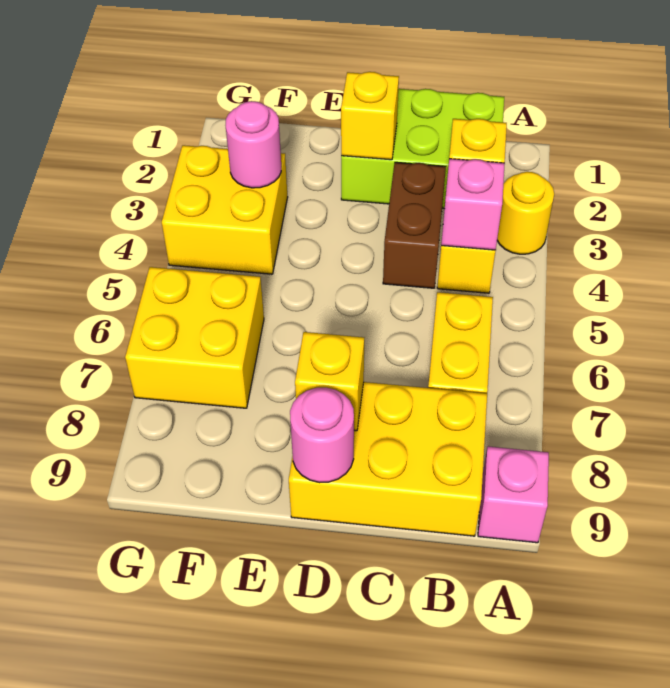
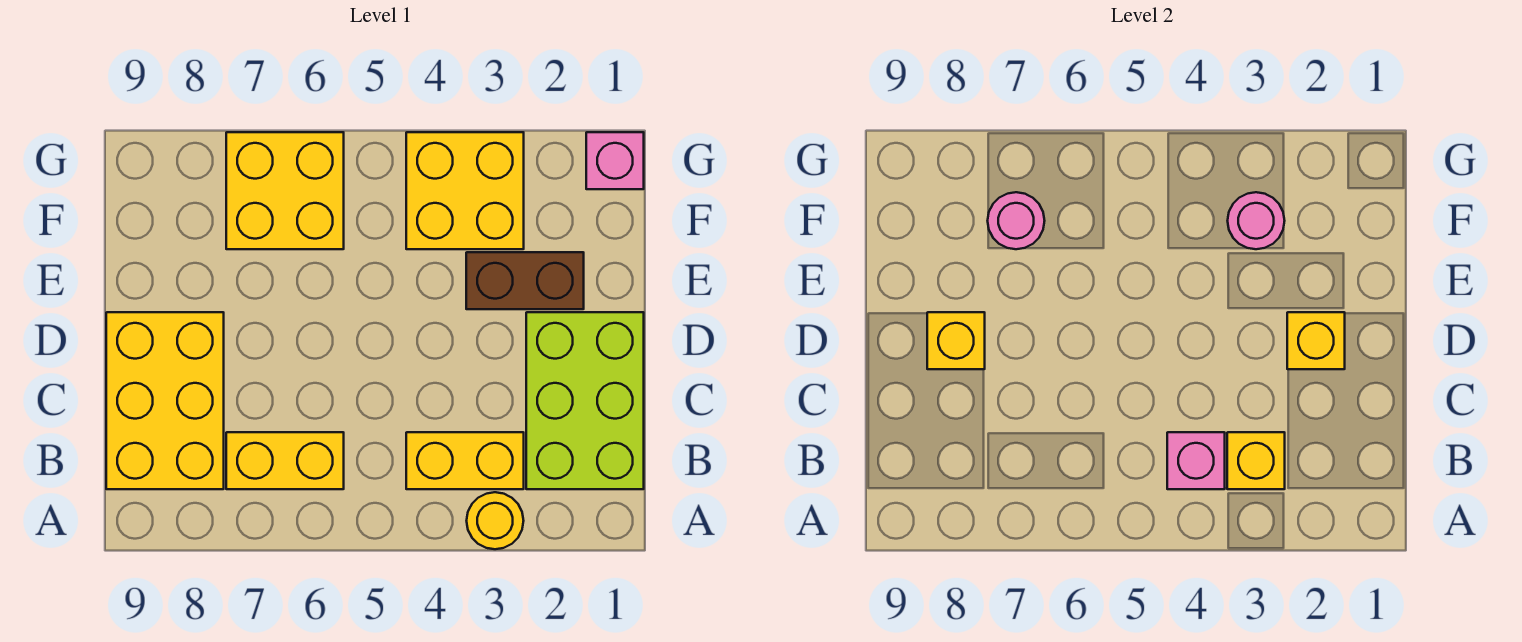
pink 1x1 brick [478,446,549,543] -> pink 1x1 brick moved to [586,132,644,189]
brown 1x2 brick [383,162,446,288] -> brown 1x2 brick moved to [466,252,584,309]
pink 1x1 round brick [290,388,354,483] -> pink 1x1 round brick moved to [988,192,1045,249]

